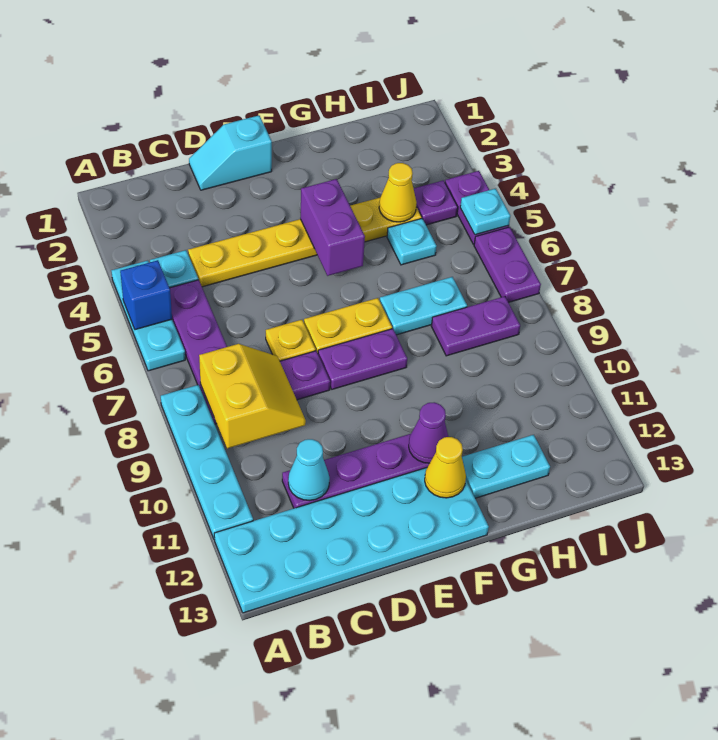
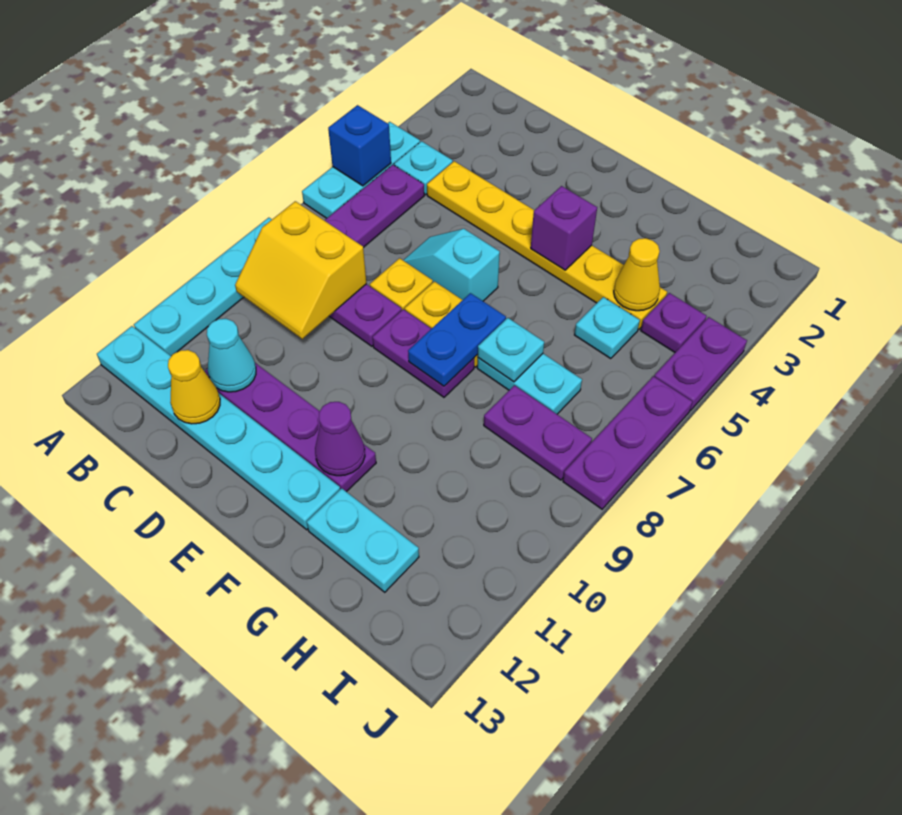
cyan 2x6 plate [214,468,489,613] -> cyan 1x6 plate [97,326,340,530]
yellow 2x2 slope [199,344,306,448] -> yellow 2x2 slope turned to [235,201,366,339]
cyan 1x2 slope [189,116,272,190] -> cyan 1x2 slope moved to [403,229,500,301]
purple 1x2 brick [300,179,365,276] -> purple 1x1 brick [531,186,597,270]
none -> blue 1x2 plate [408,293,506,386]
yellow 1x1 cone [425,437,466,498] -> yellow 1x1 cone moved to [168,350,220,424]
cyan 1x1 plate [460,189,510,235] -> cyan 1x1 plate moved to [478,318,544,382]
purple 1x2 plate [474,227,541,302] -> purple 1x3 plate [563,376,692,509]

